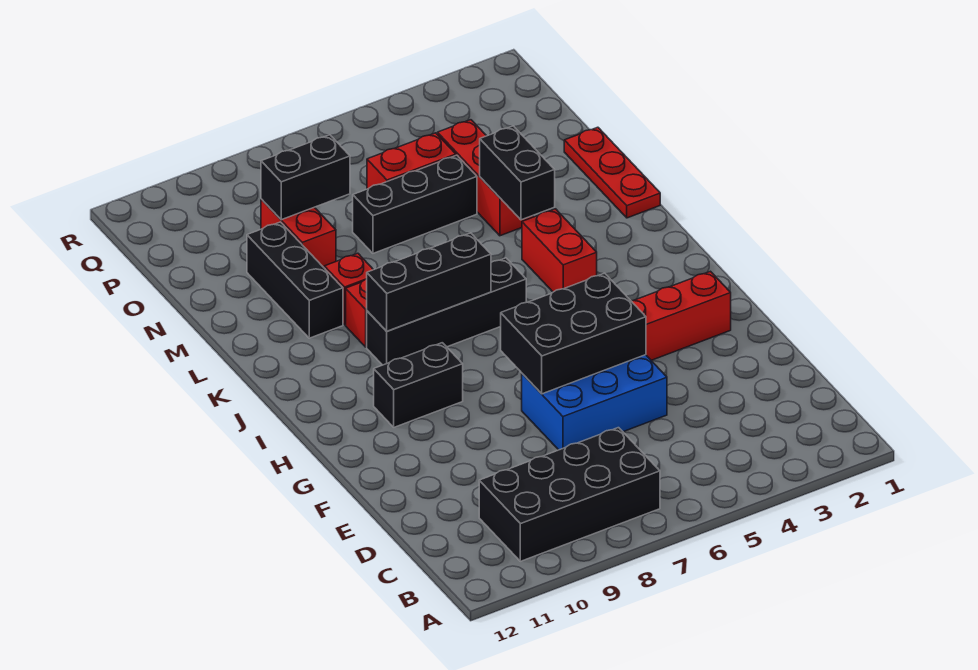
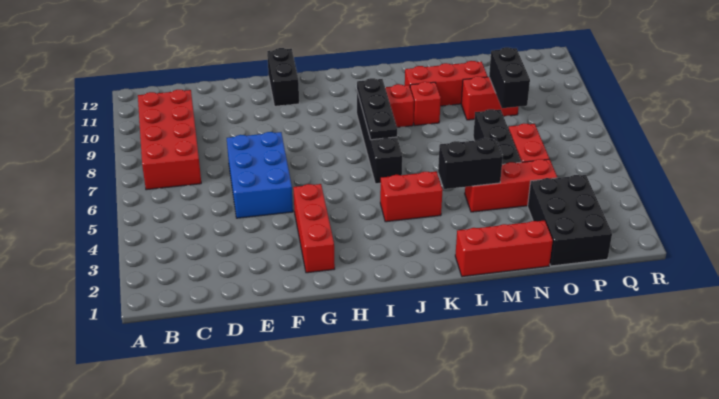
black 2x4 brick [479,428,660,561] -> red 2x4 brick [138,90,201,190]
black 2x3 brick [501,273,646,394] -> black 2x3 brick moved to [528,175,612,266]
black 1x2 brick [374,343,463,427] -> black 1x2 brick moved to [267,48,299,106]
black 1x3 brick [367,233,491,331] -> black 1x3 plate [357,78,397,140]
red 1x3 plate [564,127,660,218] -> red 1x3 brick [455,220,553,277]
black 1x3 brick [247,222,343,338] -> red 1x3 brick [405,61,487,106]

